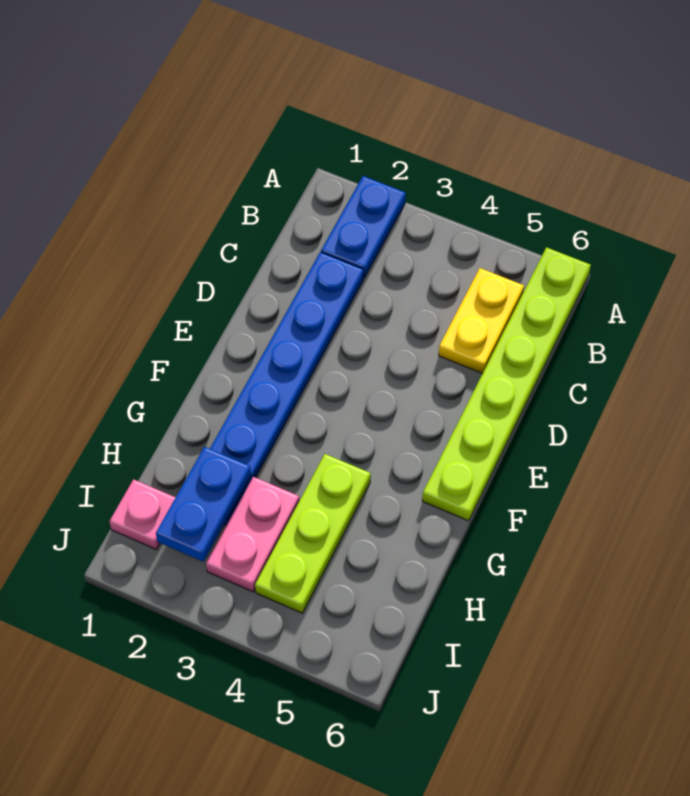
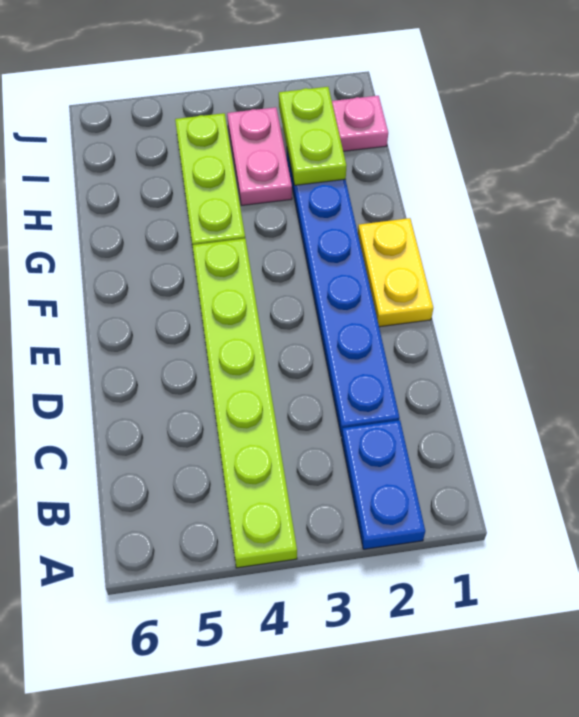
lime 1x6 plate [422,247,591,521] -> lime 1x6 plate moved to [192,239,297,568]
yellow 1x2 plate [439,268,524,374] -> yellow 1x2 plate moved to [358,218,433,327]
blue 1x2 plate [156,447,251,562] -> lime 1x2 plate [279,87,346,185]

